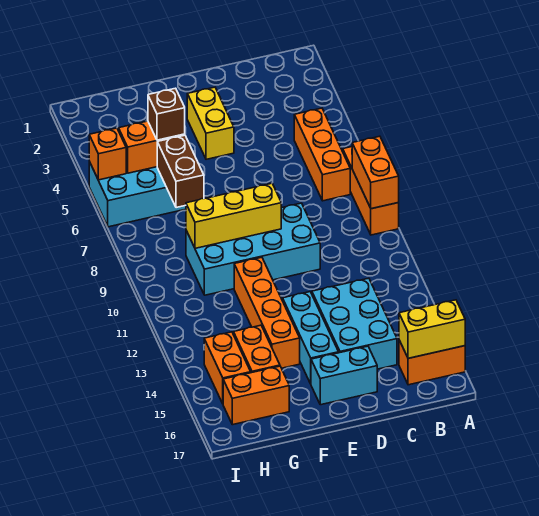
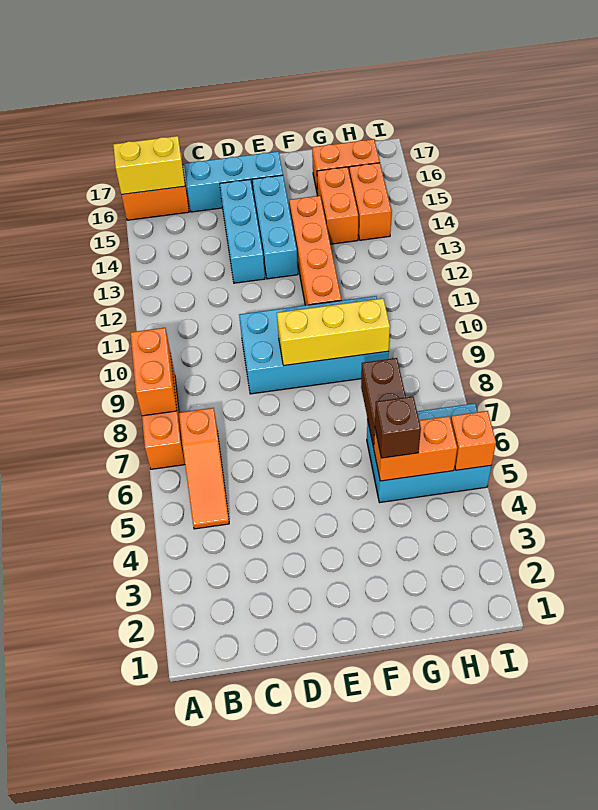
orange 1x3 brick [294,108,350,201] -> orange 1x3 slope [179,408,229,529]
cyan 2x3 brick [312,278,397,369] -> cyan 1x3 brick [220,180,265,283]
cyan 1x2 brick [311,346,377,405] -> cyan 1x3 brick [184,151,283,212]
yellow 1x2 brick [187,87,234,159] -> none

